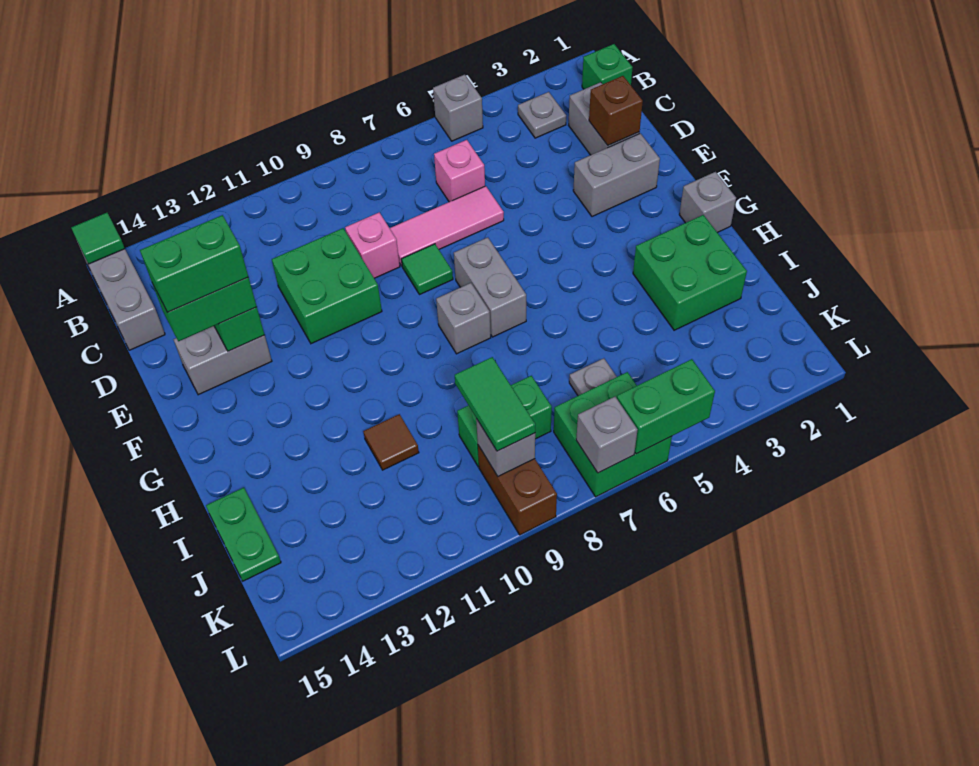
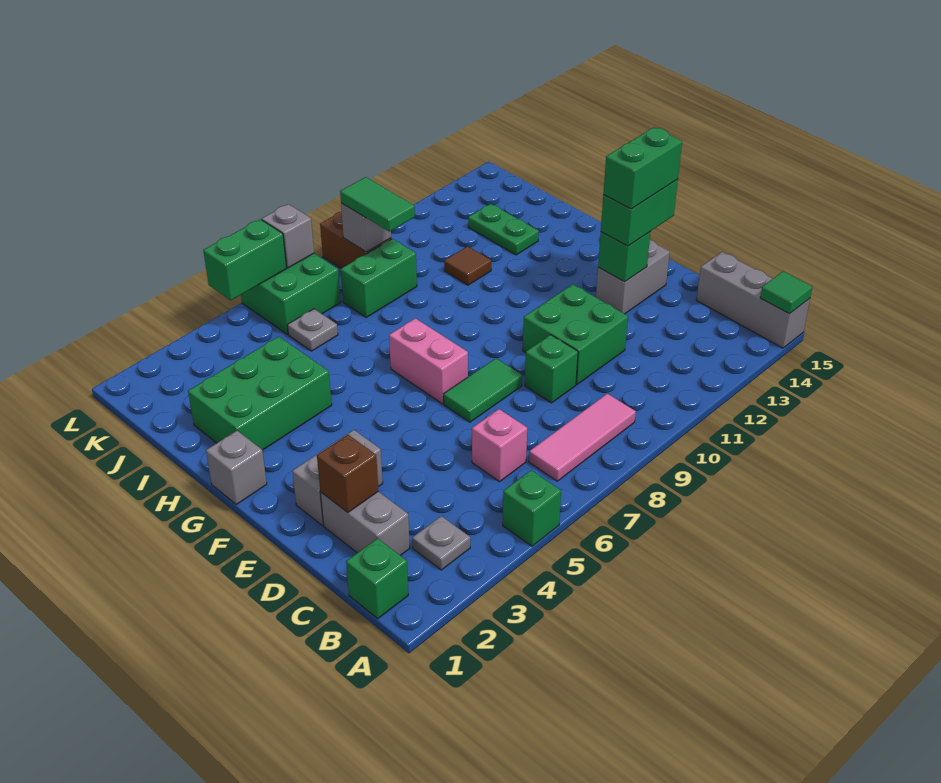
grey 1x1 brick [433,75,483,141] -> green 1x1 brick [503,470,561,546]
pink 1x3 tile [390,186,504,266] -> pink 1x3 tile moved to [529,394,636,481]
pink 1x1 brick [345,212,400,278] -> green 1x1 brick [525,335,578,403]
green 1x1 tile [401,244,453,295] -> green 1x2 tile [444,358,522,422]
grey 1x2 brick [454,237,526,337] -> pink 1x2 brick [389,318,468,404]
grey 1x1 brick [436,283,491,354] -> none
green 2x2 brick [633,215,747,330] -> green 2x3 brick [188,337,332,450]
green 1x2 plate [206,488,281,581] -> green 1x2 plate moved to [468,204,539,255]

